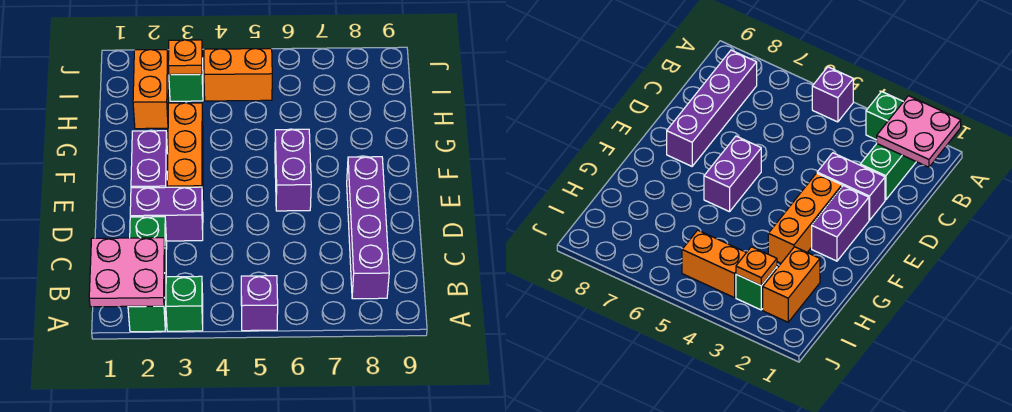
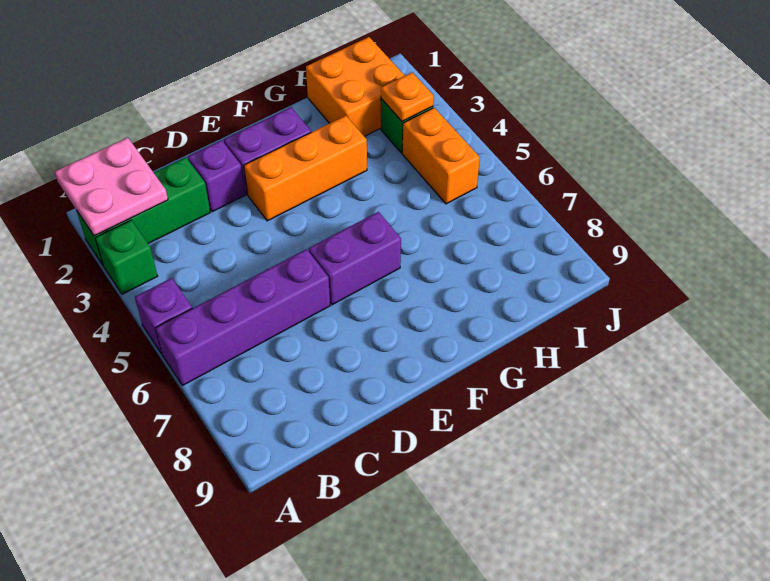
purple 1x4 brick [347,157,389,299] -> purple 1x4 brick moved to [156,249,330,386]
purple 1x2 brick [130,187,203,241] -> purple 1x1 brick [188,140,245,212]
orange 1x2 brick [133,50,169,129] -> orange 2x2 brick [306,37,405,136]

